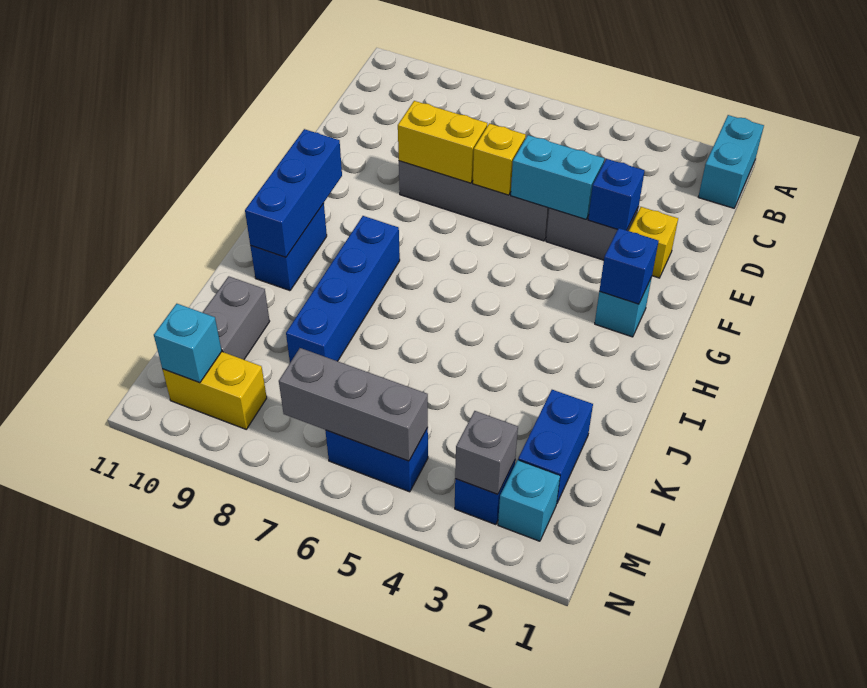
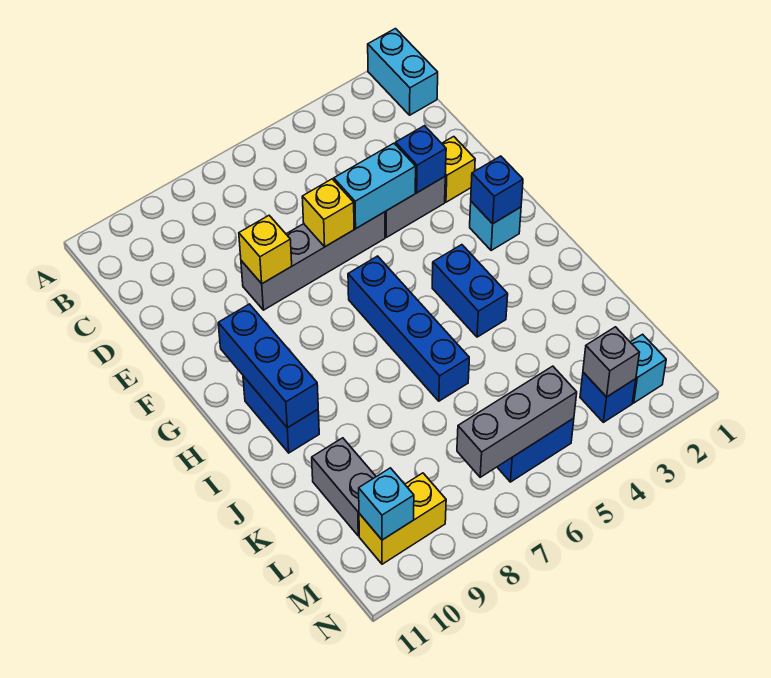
yellow 1x2 brick [398,101,487,183] -> yellow 1x1 brick [239,216,292,284]
blue 1x4 brick [286,216,400,362] -> blue 1x4 brick moved to [348,256,469,401]
blue 1x2 brick [518,390,593,504] -> blue 1x2 brick moved to [432,245,508,337]

